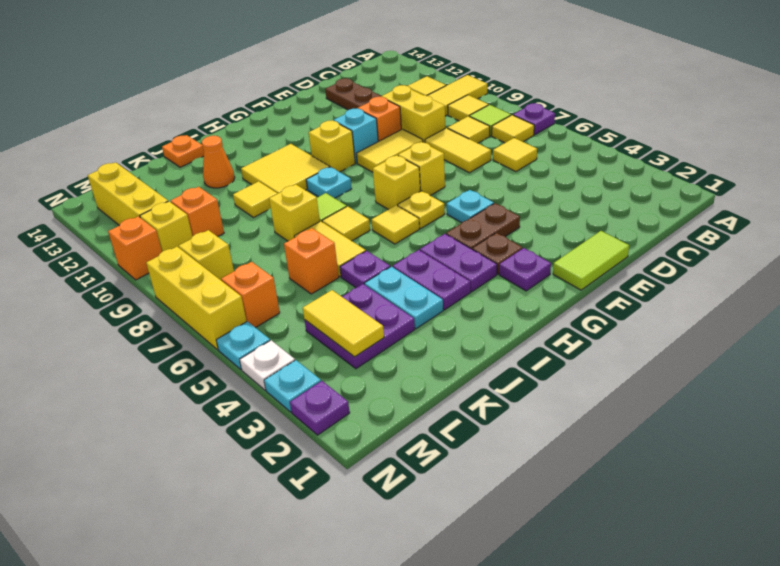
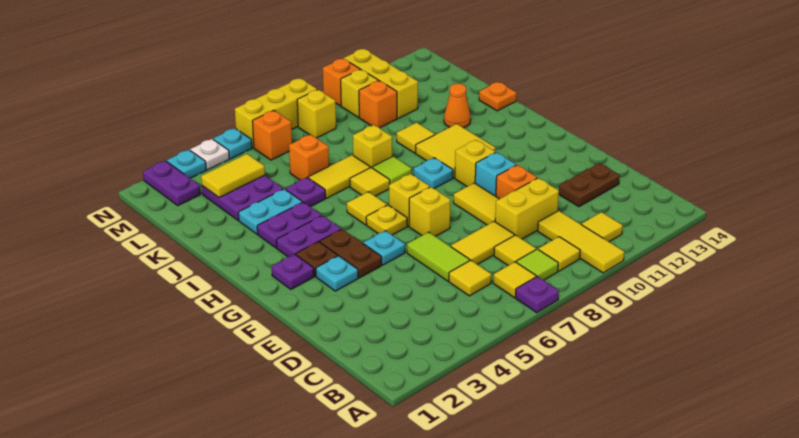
lime 1x2 tile [553,231,629,290] -> lime 1x2 tile moved to [407,232,470,281]
none -> cyan 1x1 plate [316,256,358,291]
yellow 1x3 brick [88,162,168,225] -> yellow 1x3 brick turned to [344,49,418,119]
purple 1x1 plate [290,381,350,435] -> purple 1x2 plate [143,161,201,206]

